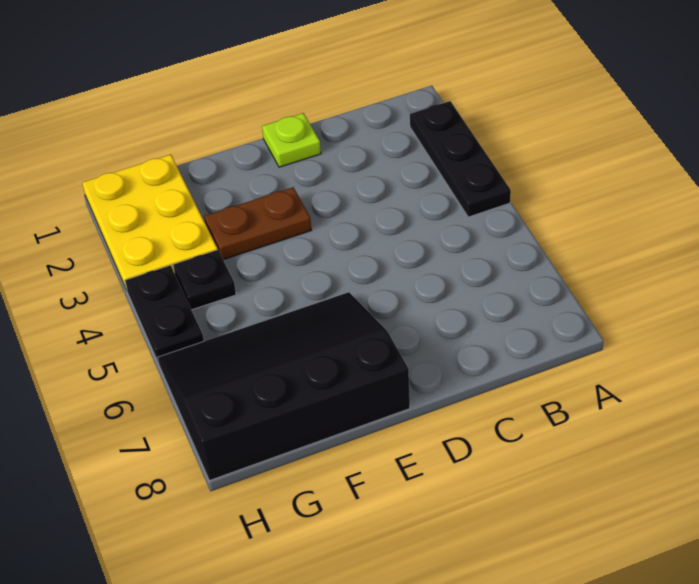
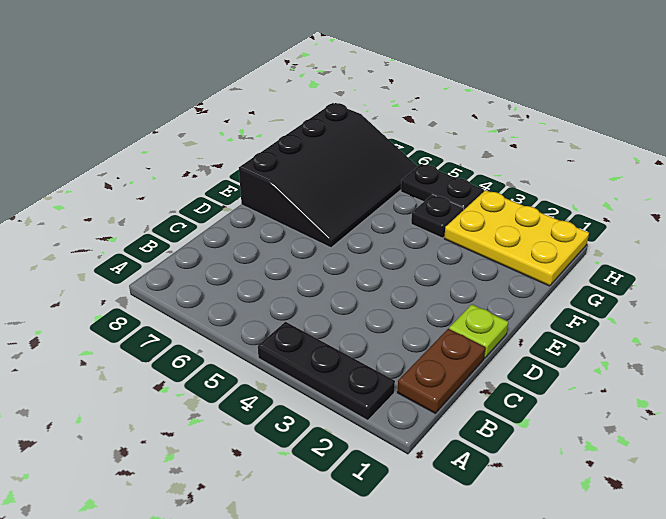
brown 1x2 plate [204,187,311,260] -> brown 1x2 plate moved to [397,329,485,413]

